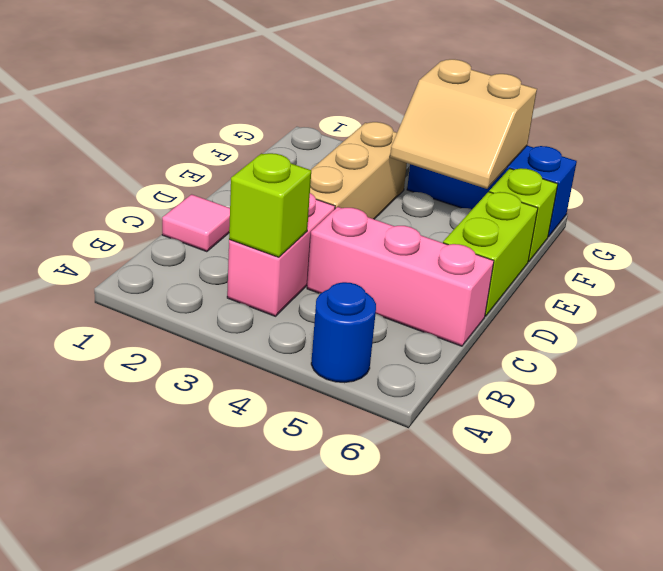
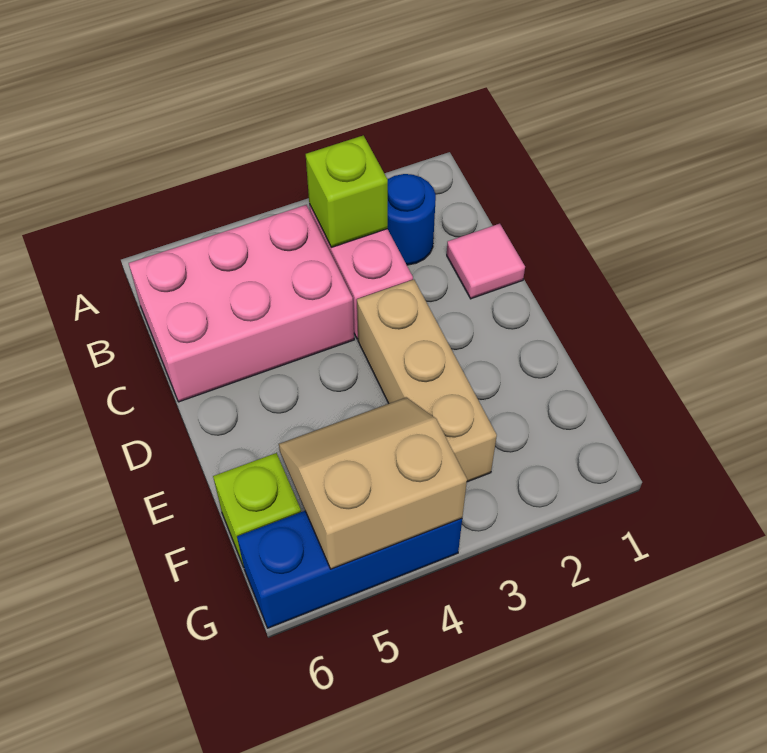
blue 1x1 round brick [311,282,376,383] -> blue 1x1 round brick moved to [388,174,436,265]
pink 1x3 brick [307,207,494,346] -> pink 2x3 brick [129,205,354,402]
lime 1x2 brick [443,192,538,316] -> none

